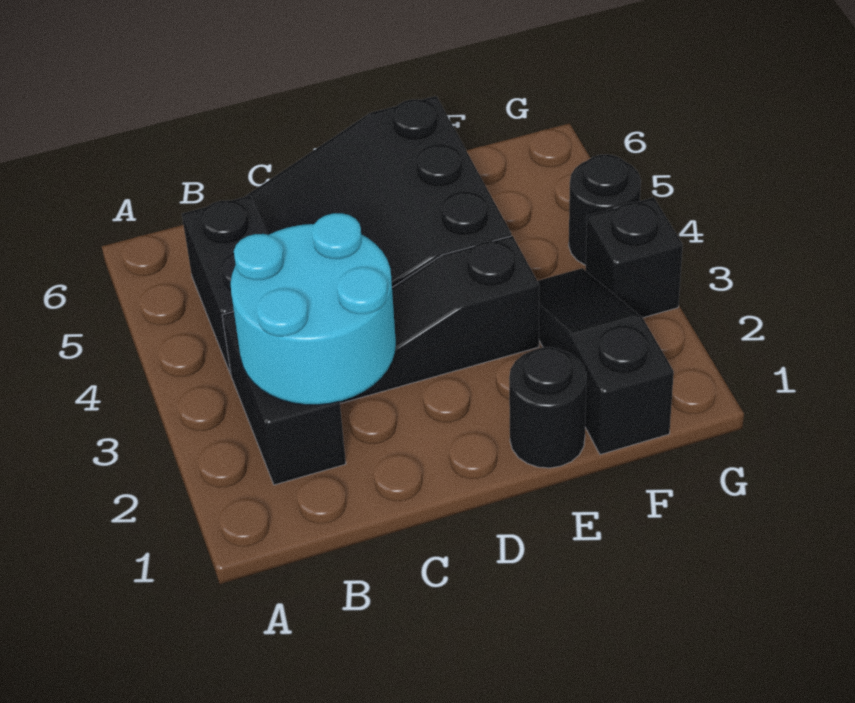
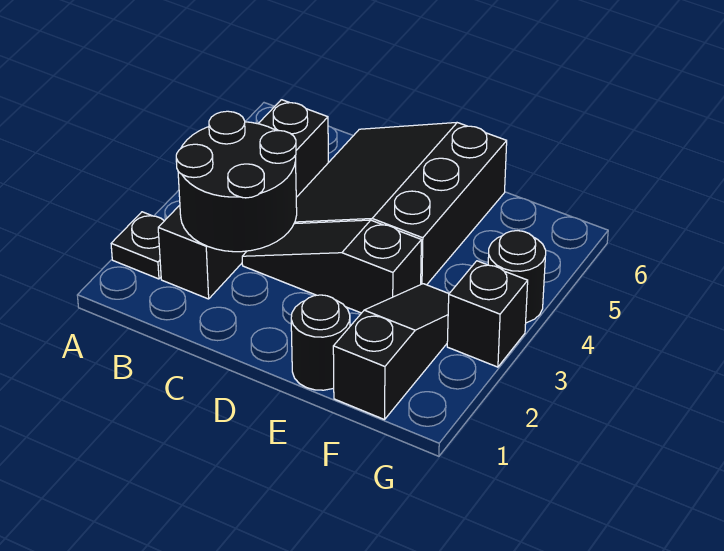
none -> black 1x1 plate [111,212,164,279]
cyan 2x2 round brick [231,213,396,405] -> black 2x2 round brick [176,111,297,252]

